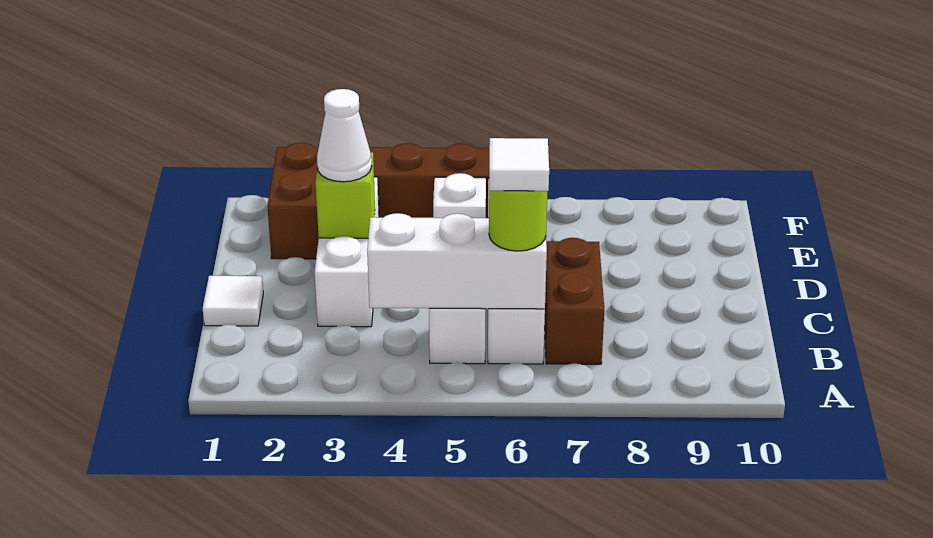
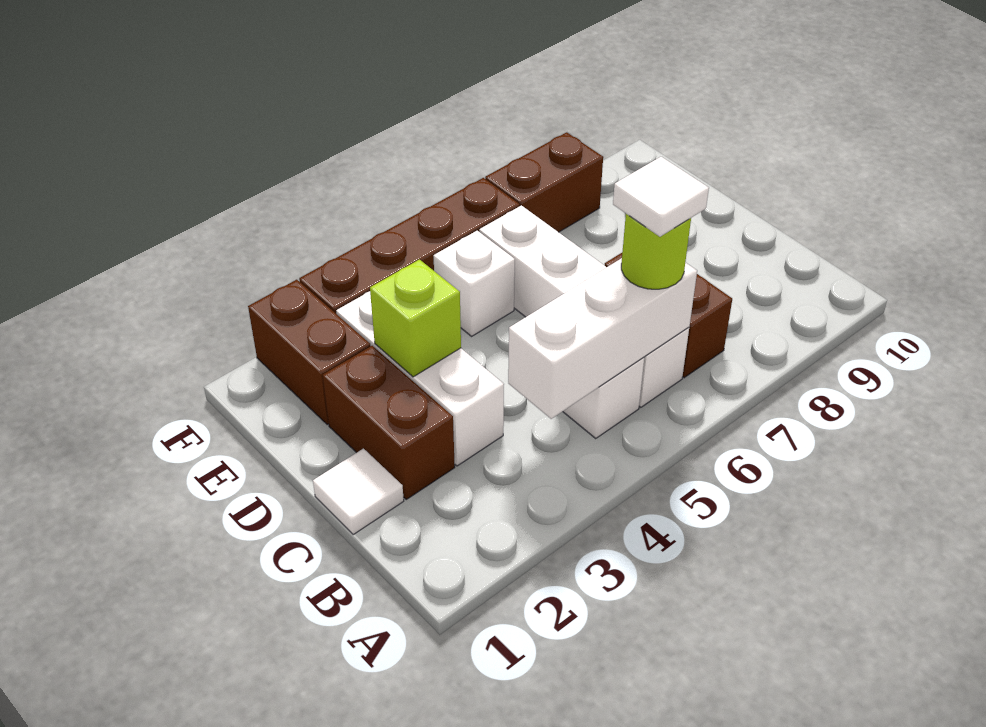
none -> brown 1x2 brick [323,346,455,499]
white 1x1 cone [317,89,372,182] -> none
none -> brown 1x2 brick [485,132,603,232]

